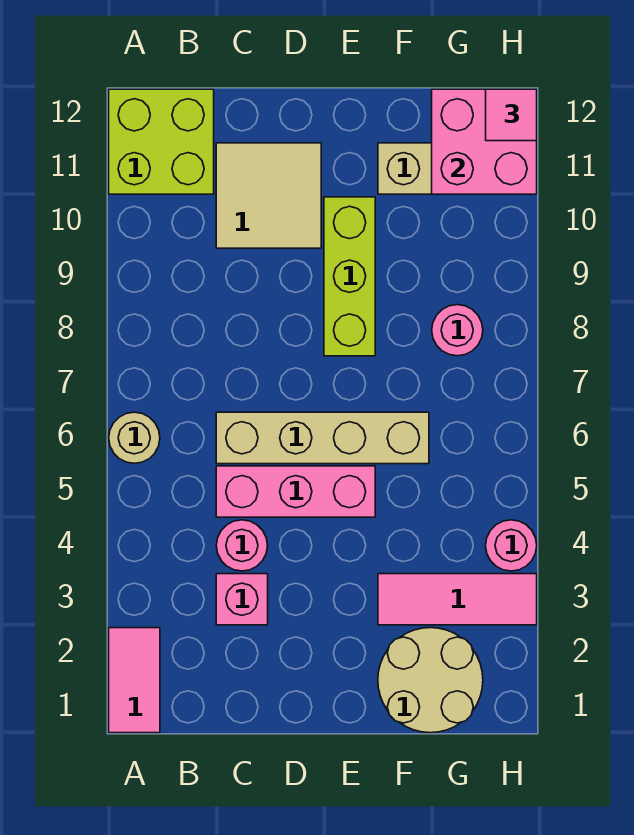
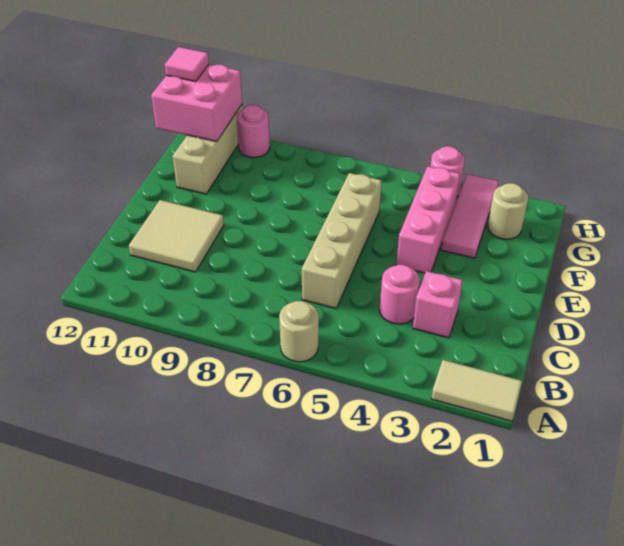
pink 1x2 tile [109,628,160,733] -> tan 1x2 tile [431,360,522,421]
lime 2x2 brick [109,89,214,194] -> none
pink 1x3 brick [216,466,375,517] -> pink 1x3 brick moved to [396,166,460,273]
lime 1x3 brick [324,197,375,356] -> none
tan 2x2 round brick [378,628,483,733] -> tan 1x1 round brick [488,183,528,239]
pink 1x1 round brick [432,305,483,356] -> pink 1x1 round brick moved to [237,105,270,158]

